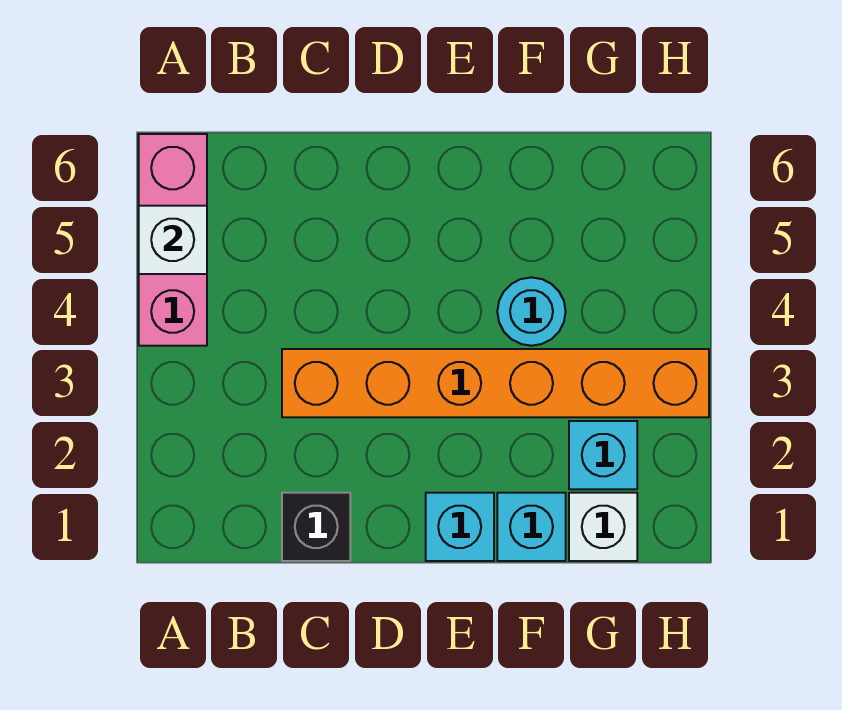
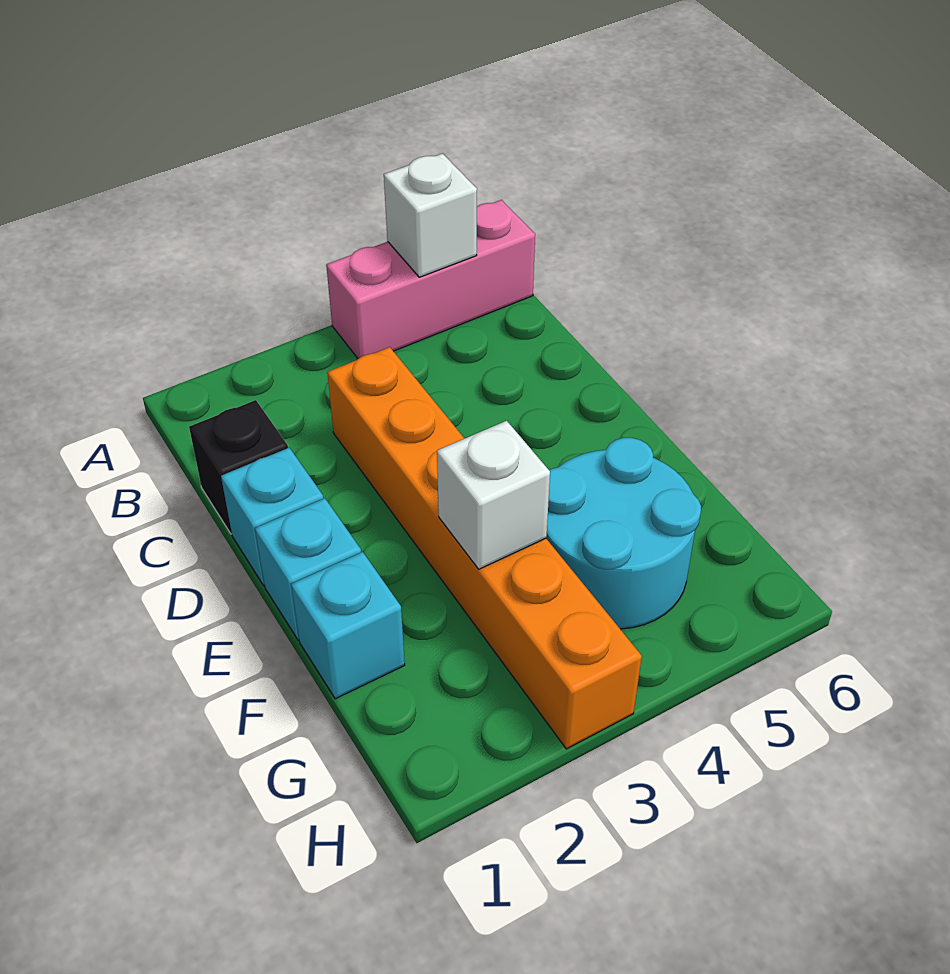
cyan 1x1 round brick [497,277,566,346] -> cyan 2x2 round brick [546,438,701,629]
white 1x1 brick [569,493,637,561] -> white 1x1 brick moved to [437,421,550,569]
cyan 1x1 brick [569,421,637,489] -> cyan 1x1 brick moved to [221,448,323,586]

